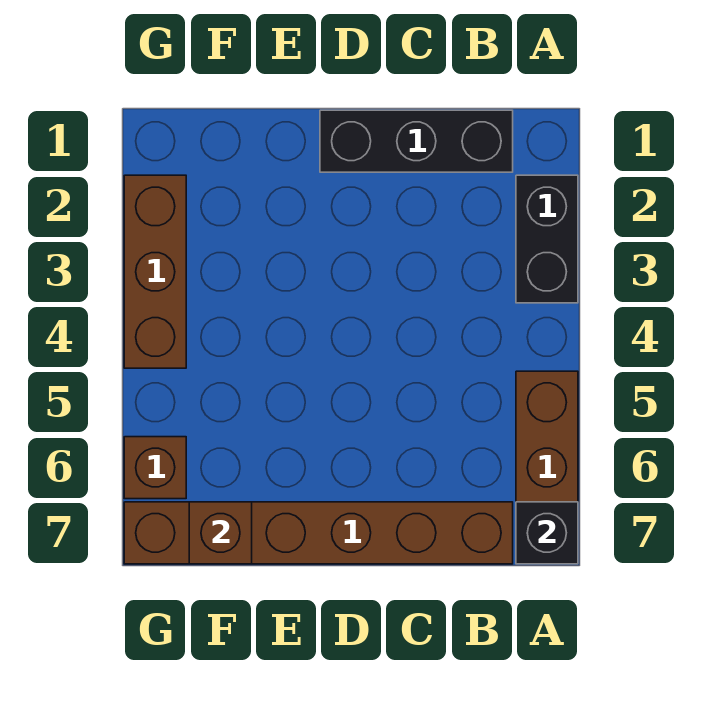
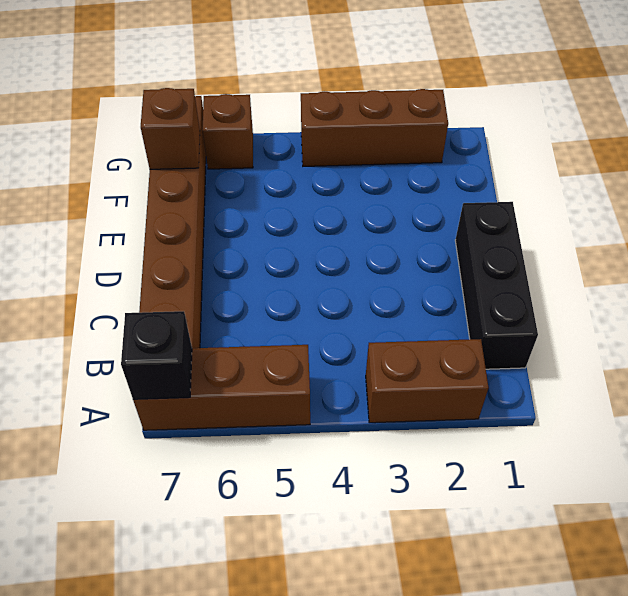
black 1x2 brick [516,175,578,303] -> brown 1x2 brick [366,339,489,423]

